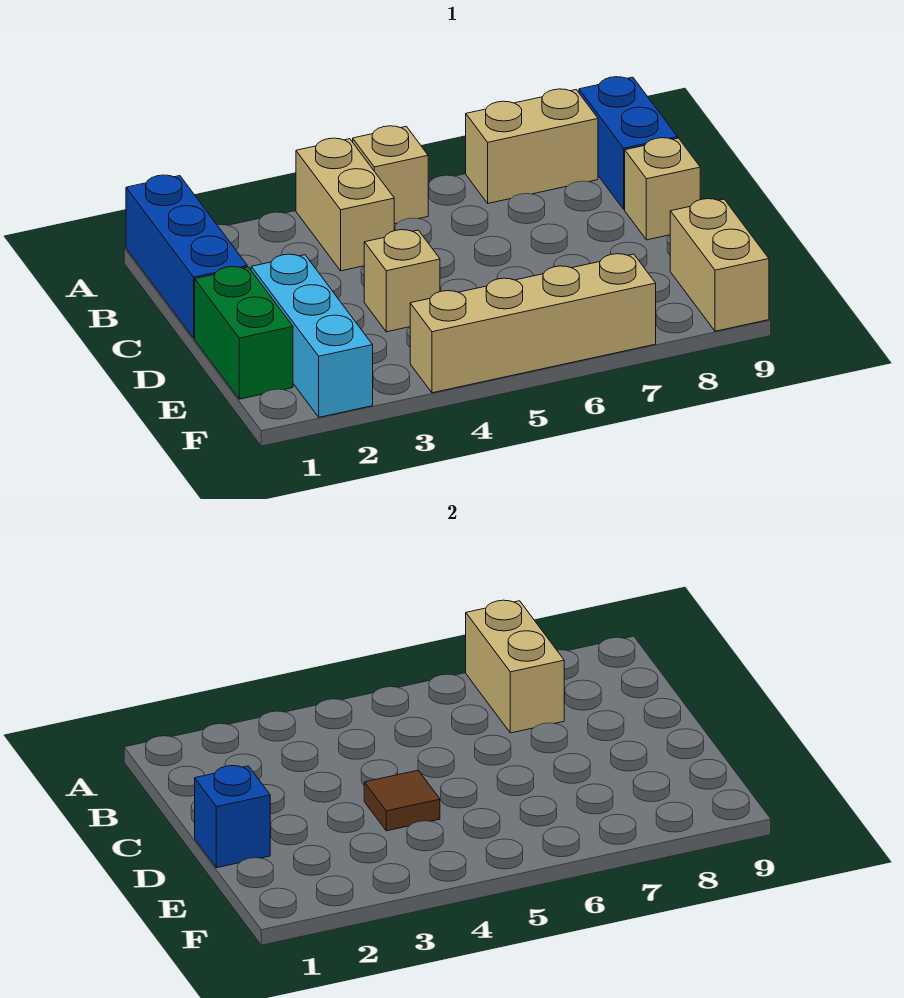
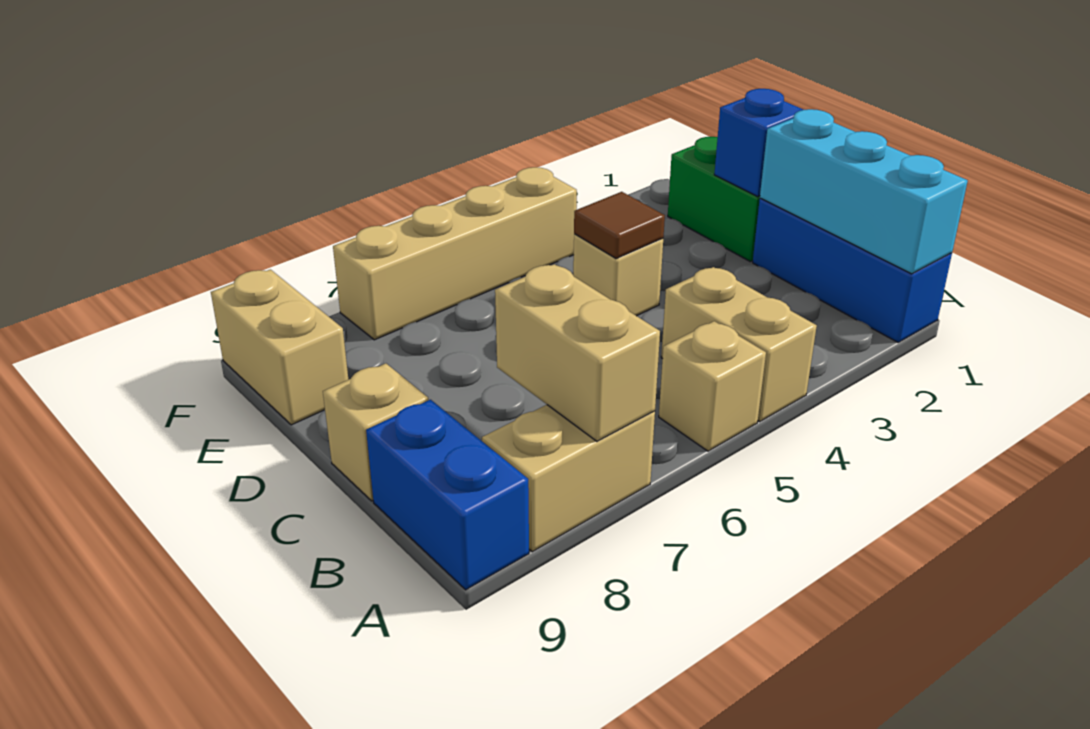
cyan 1x3 brick [251,254,373,417] -> cyan 1x3 brick moved to [760,109,968,274]

